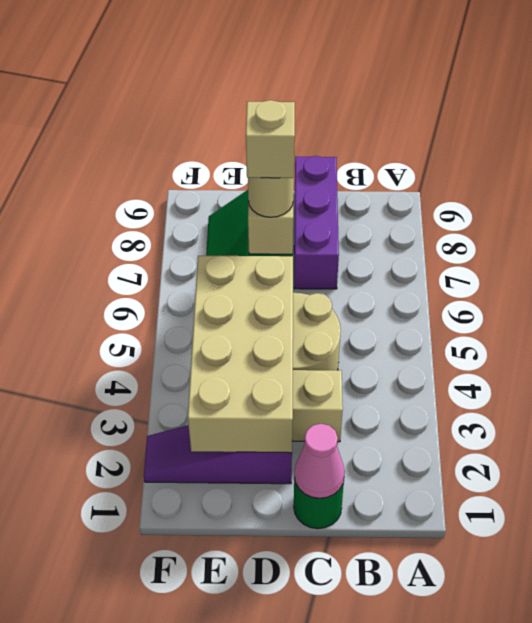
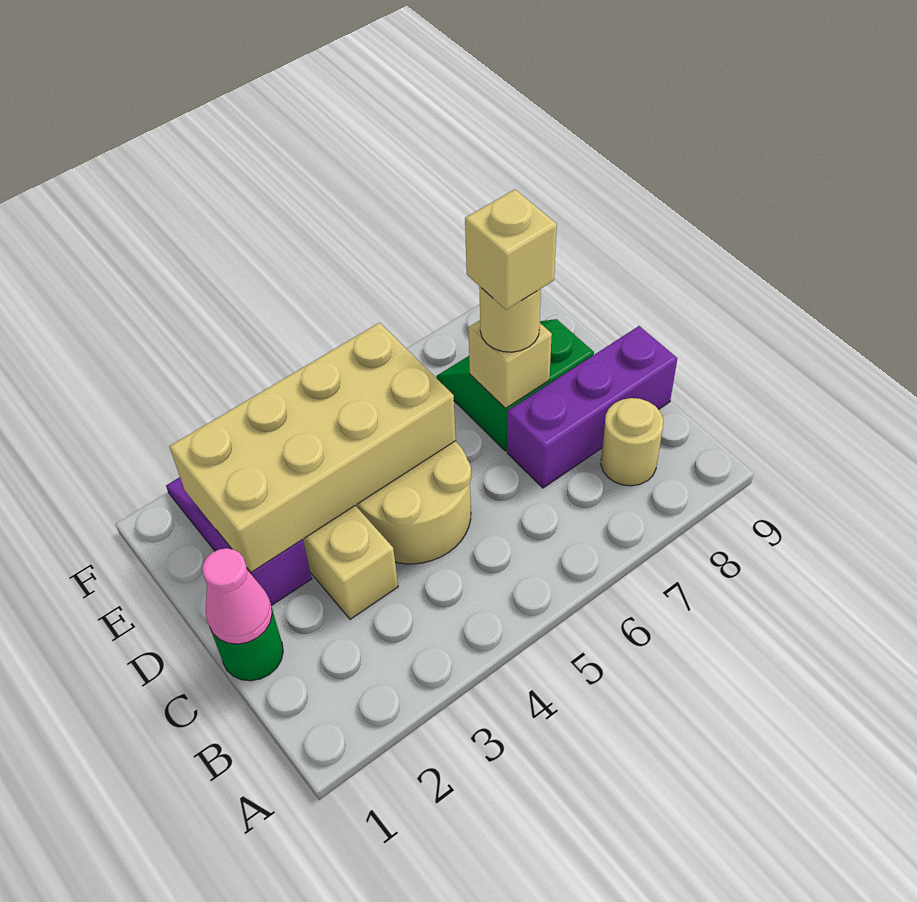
none -> tan 1x1 round brick [601,398,663,486]

